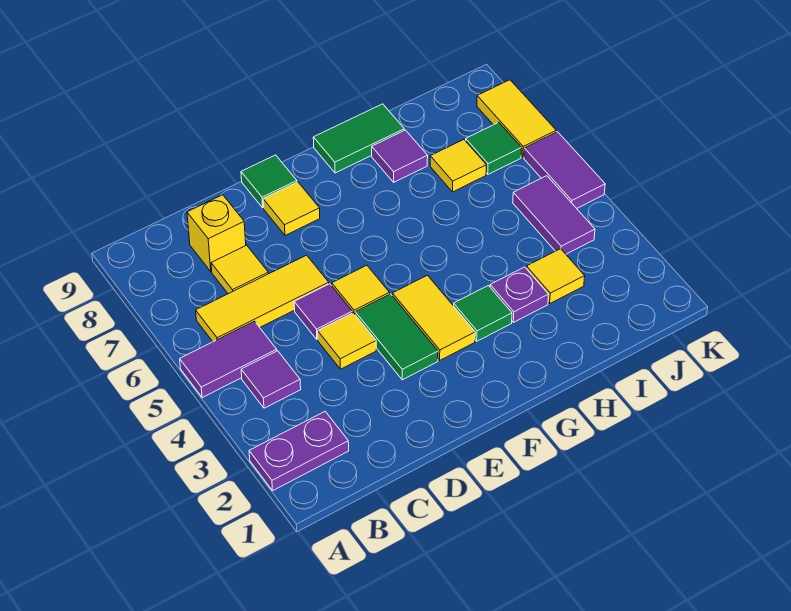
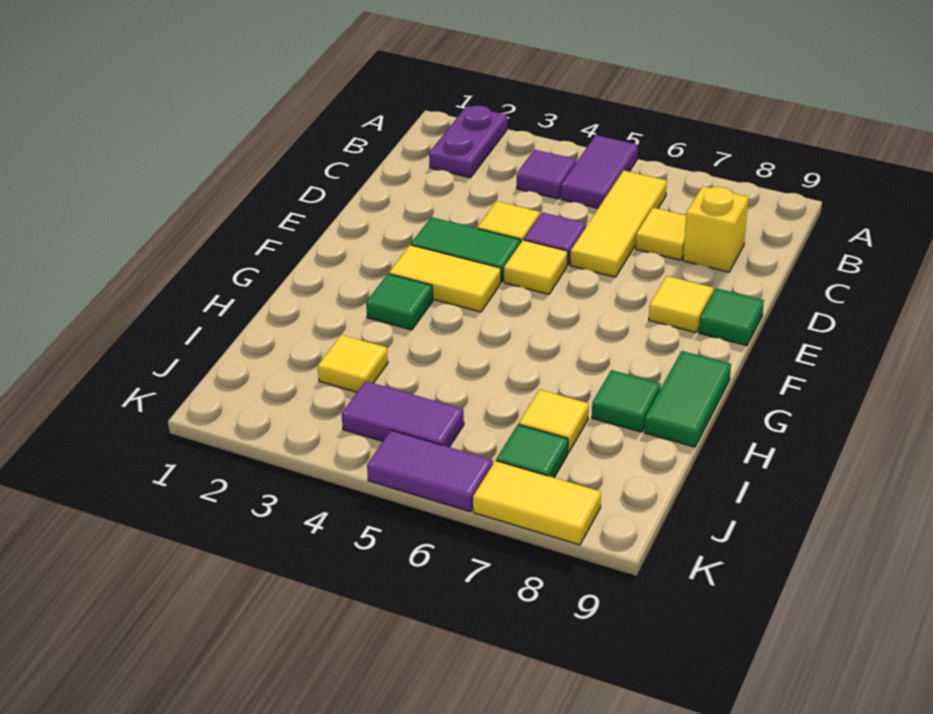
purple 1x1 plate [490,267,549,322] -> none
purple 1x1 tile [372,130,428,182] -> green 1x1 tile [592,370,661,432]

